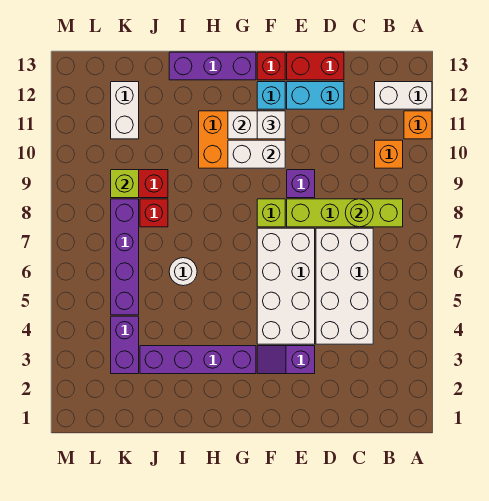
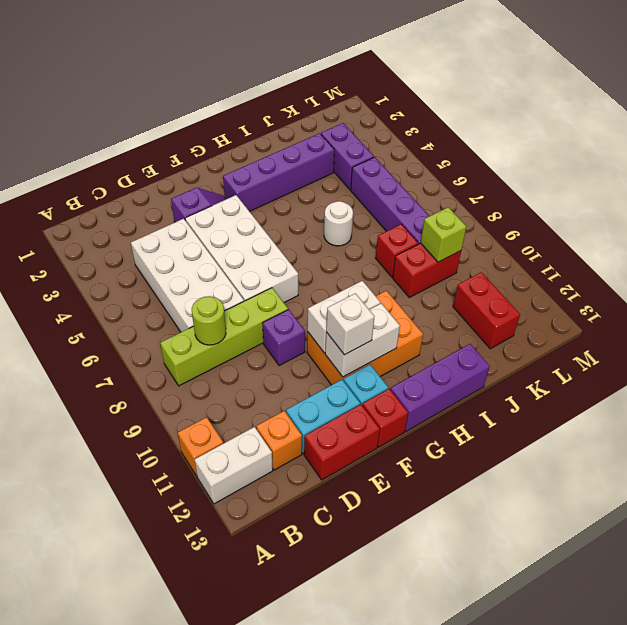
orange 1x1 brick [375,140,403,168] -> orange 1x1 brick moved to [256,411,302,470]
lime 1x1 brick [257,199,285,227] -> none
white 1x2 brick [111,82,139,139] -> red 1x2 brick [453,272,520,349]

